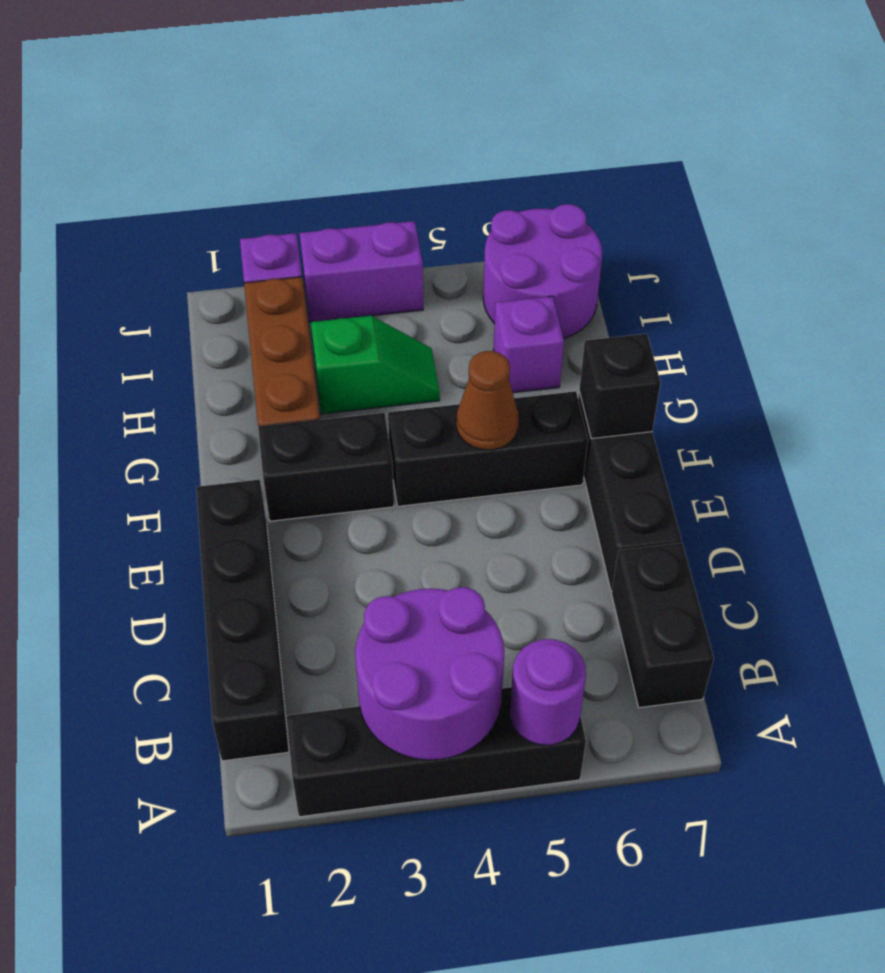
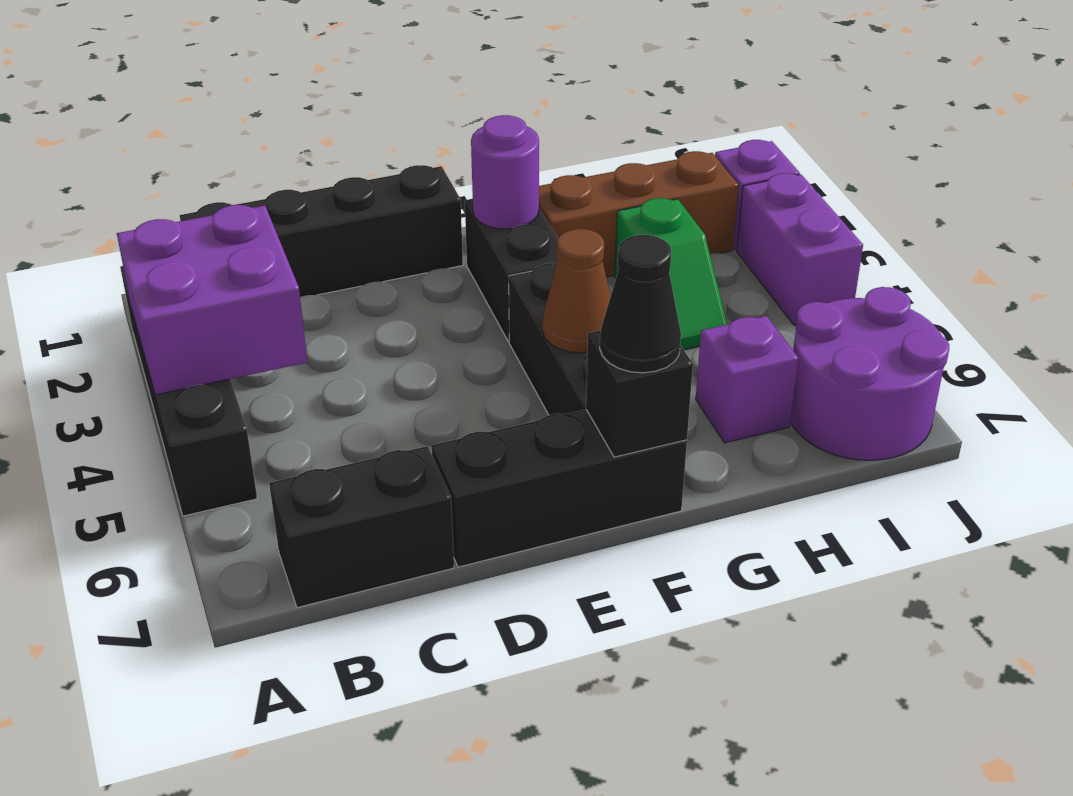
purple 2x2 round brick [355,587,504,760] -> purple 2x2 brick [117,205,307,395]
purple 1x1 round brick [510,639,586,745] -> purple 1x1 round brick moved to [471,115,539,229]
none -> black 1x1 cone [600,235,681,373]

